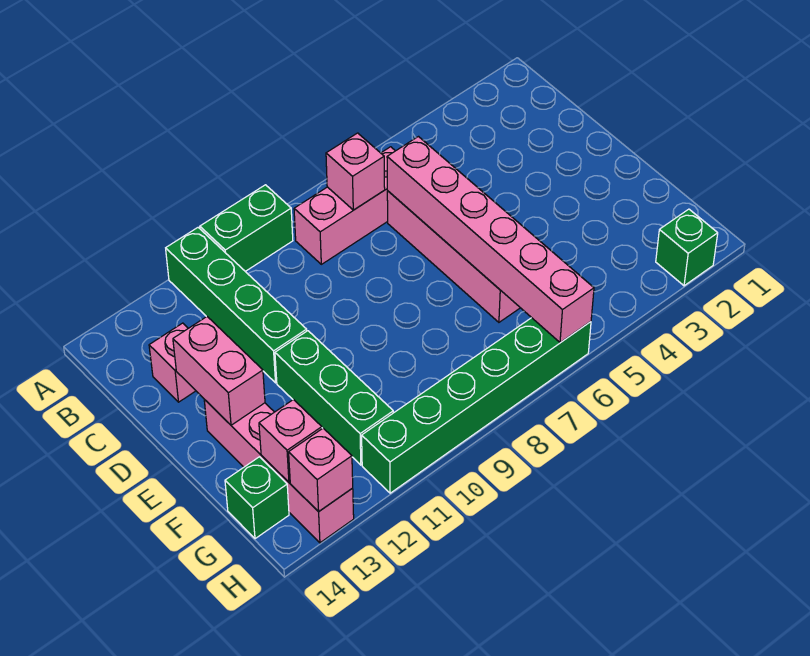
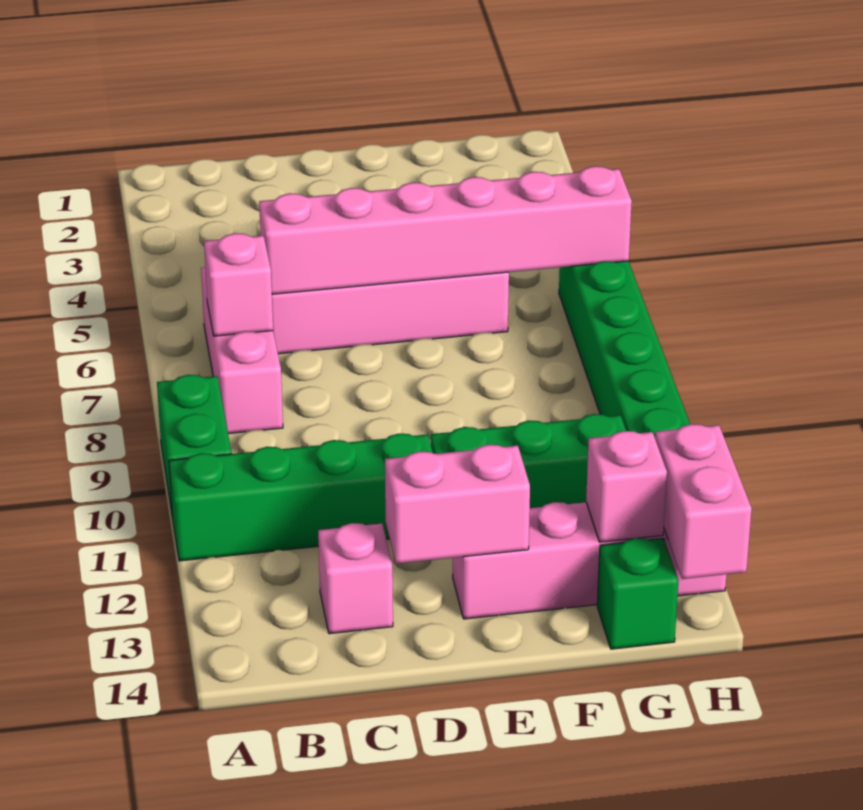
green 1x1 brick [656,209,718,286] -> none
pink 1x1 brick [289,428,353,512] -> pink 1x2 brick [655,424,752,579]

